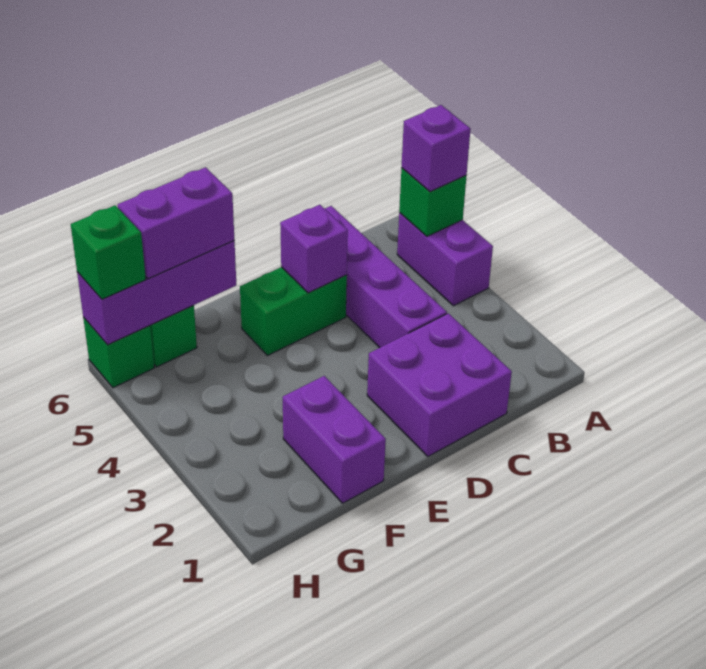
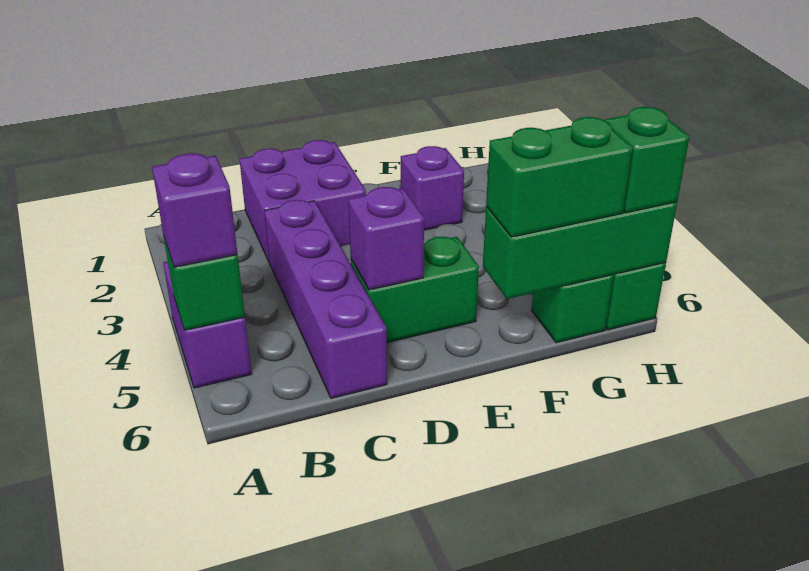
purple 1x2 brick [283,376,386,503] -> purple 1x1 brick [401,146,464,230]
purple 1x3 brick [77,241,236,345] -> green 1x3 brick [483,202,677,299]
purple 1x2 brick [118,167,234,279] -> green 1x2 brick [486,117,633,237]

